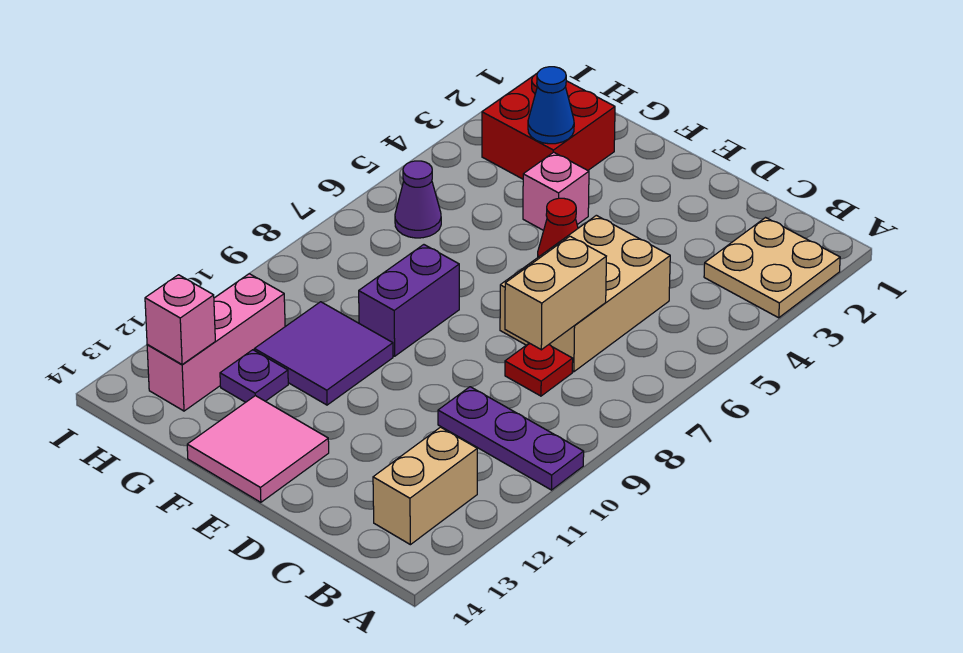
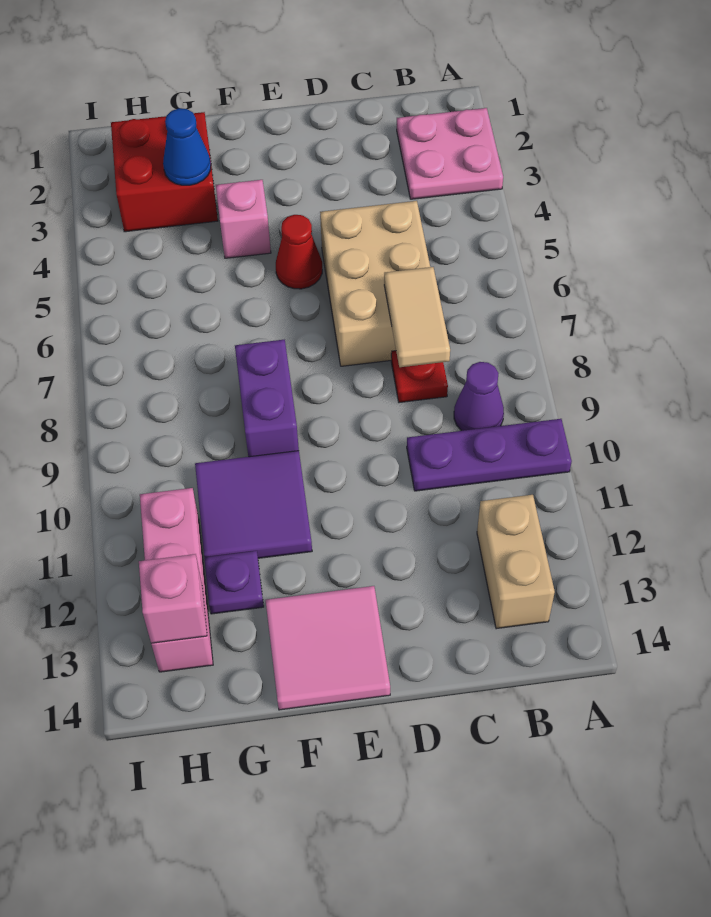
tan 2x2 plate [704,218,840,318] -> pink 2x2 plate [397,108,503,199]
tan 1x2 brick [505,236,606,350] -> tan 1x2 tile [384,267,450,367]
purple 1x1 cone [395,161,441,238] -> purple 1x1 cone moved to [454,362,504,431]

